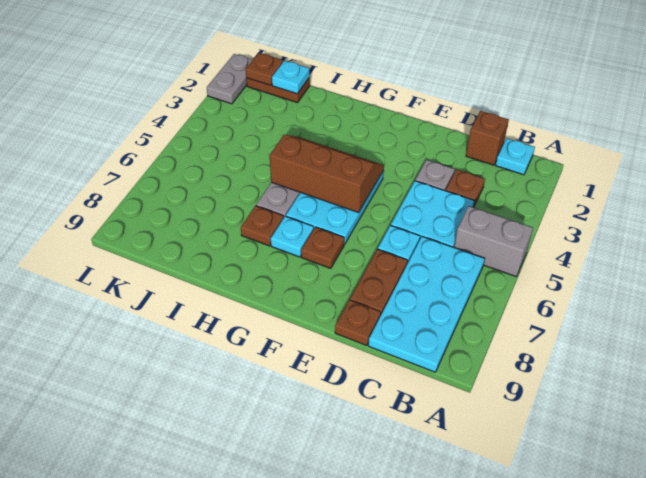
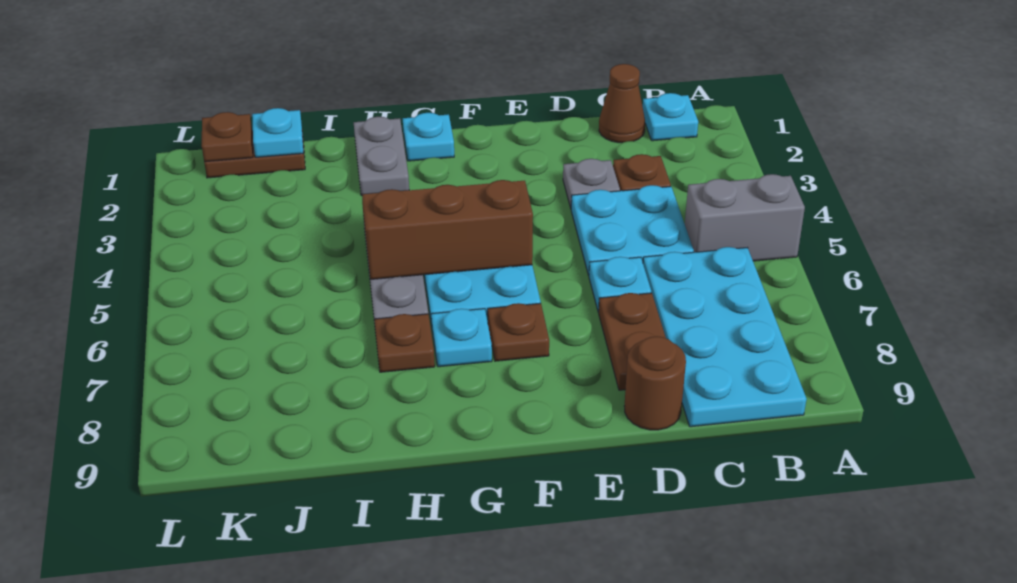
brown 1x1 brick [466,111,509,165] -> brown 1x1 cone [599,64,645,143]
brown 1x1 plate [335,300,381,345] -> brown 1x1 round brick [624,336,686,430]
none -> cyan 1x1 plate [403,113,454,161]
grey 1x2 plate [207,54,252,104] -> grey 1x2 plate moved to [354,117,409,196]

